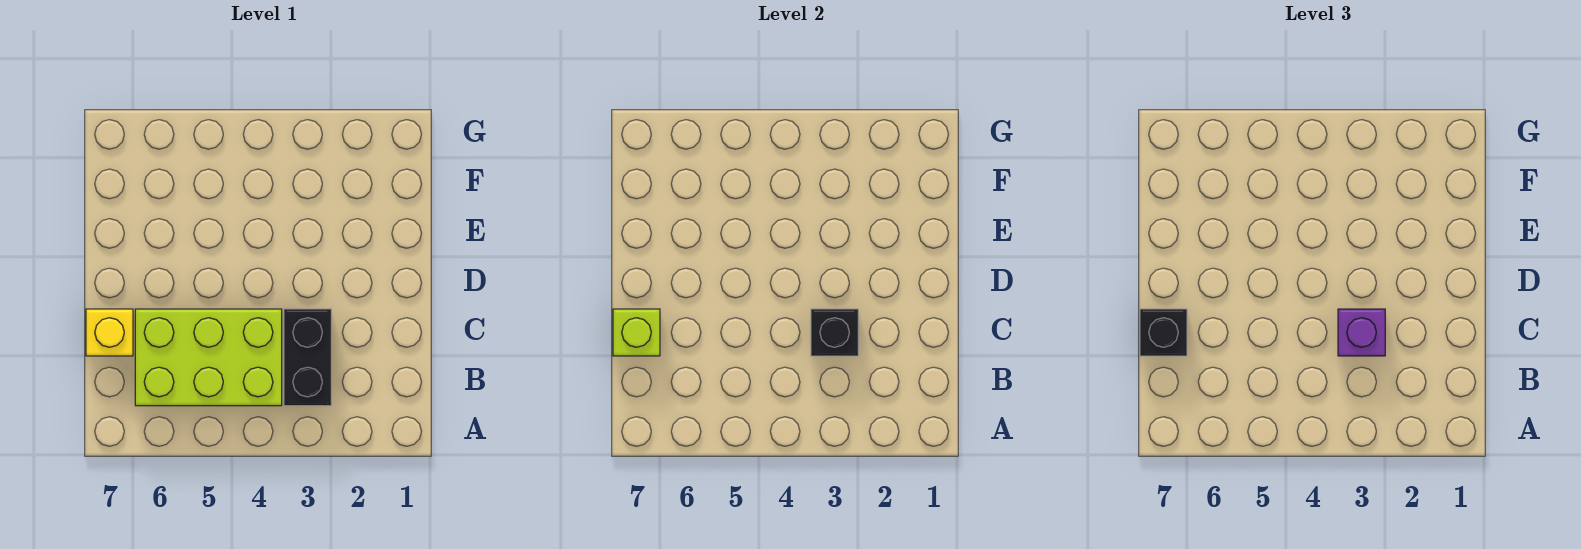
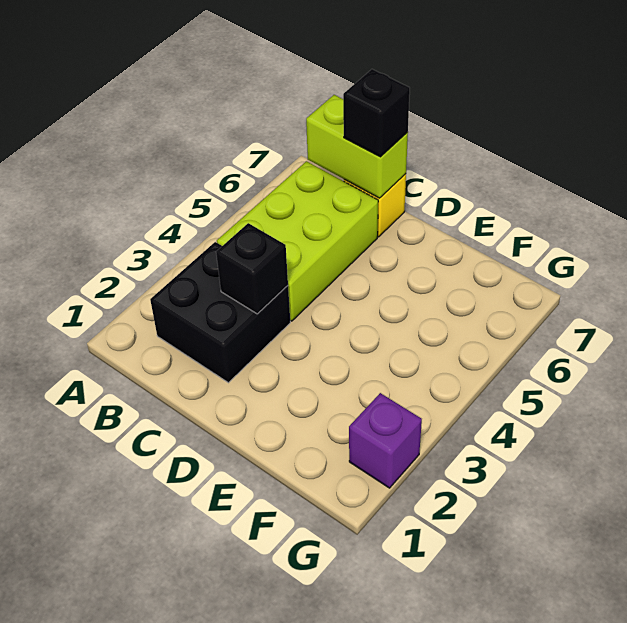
black 1x2 brick [284,309,331,406] -> black 2x2 brick [150,242,290,383]
purple 1x1 brick [1338,309,1385,356] -> purple 1x1 brick moved to [349,393,422,488]
lime 1x1 brick [613,309,660,356] -> lime 1x2 brick [306,95,408,198]

